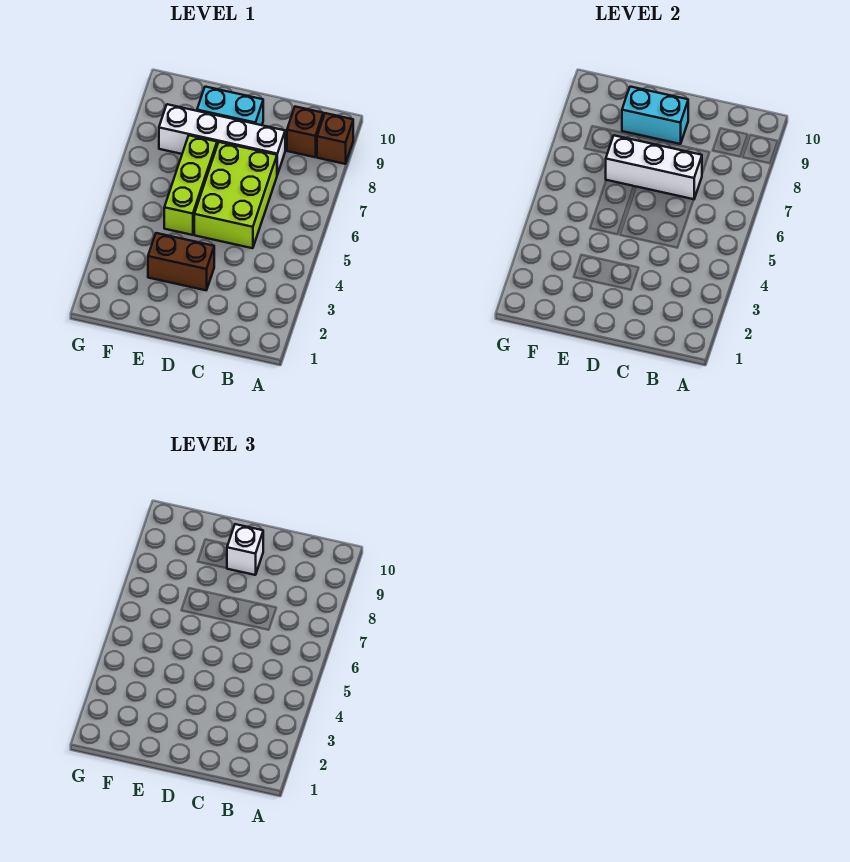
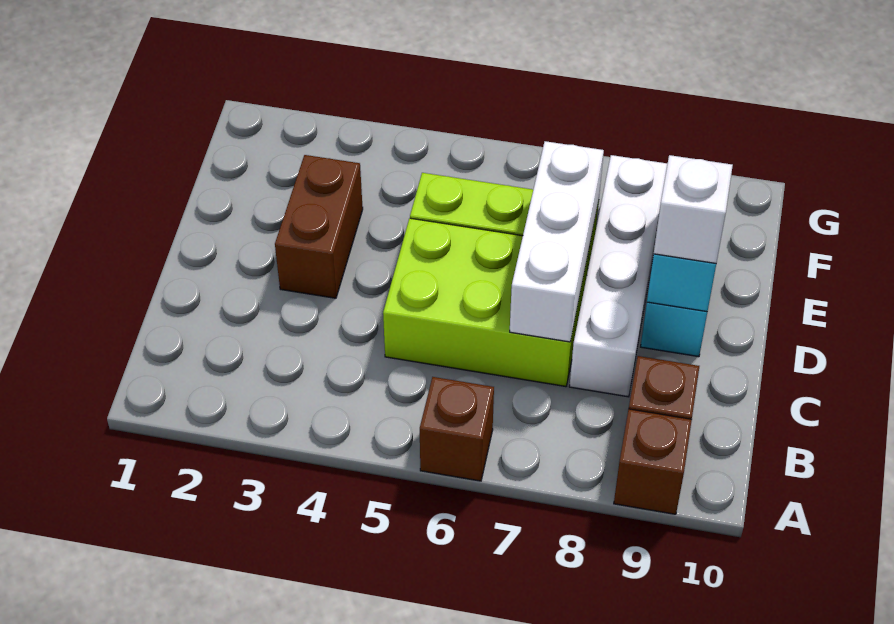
none -> brown 1x1 brick [420,377,494,481]

